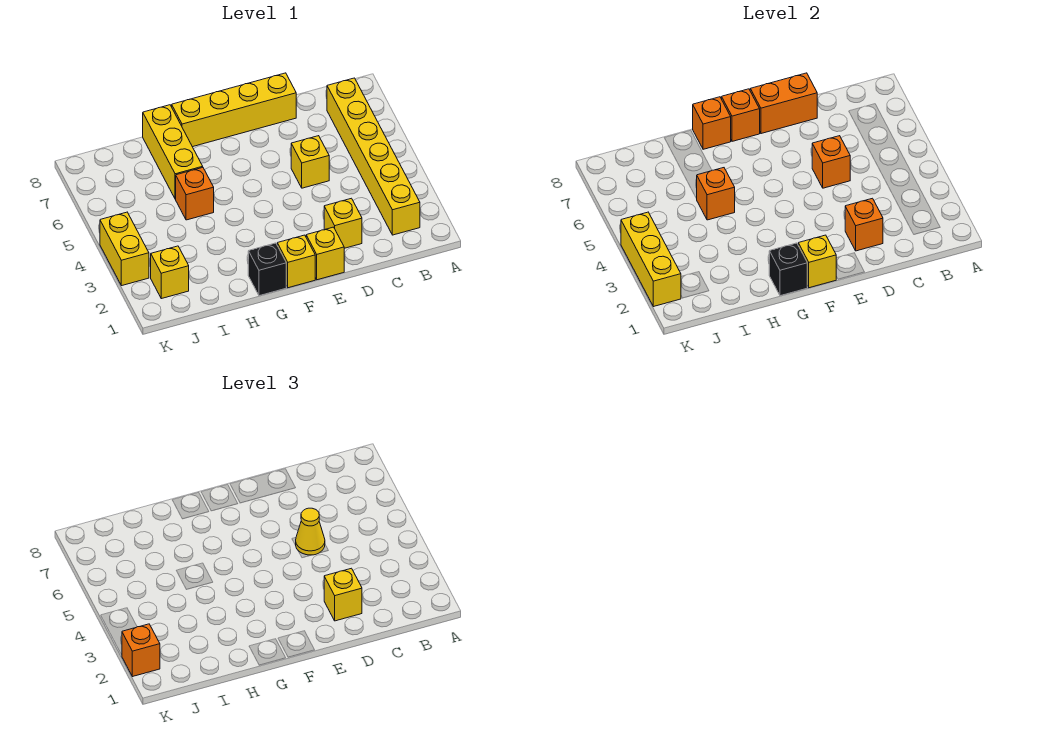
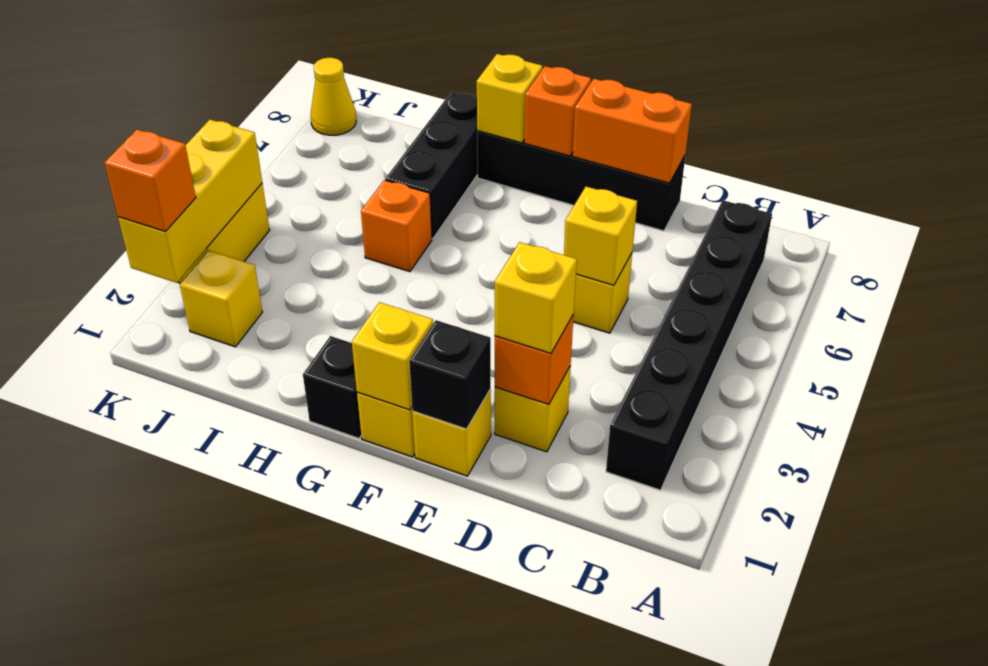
yellow 1x6 brick [327,78,420,235] -> black 1x6 brick [606,200,772,490]
orange 1x1 brick [812,136,850,188] -> yellow 1x1 brick [564,187,637,285]
yellow 1x1 cone [296,508,325,555] -> yellow 1x1 cone moved to [311,58,356,135]
yellow 1x4 brick [172,73,296,147] -> black 1x4 brick [477,131,685,231]
black 1x1 brick [769,243,807,296] -> black 1x1 brick moved to [409,320,491,429]
orange 1x1 brick [693,97,731,149] -> yellow 1x1 brick [477,54,542,143]
orange 1x1 brick [696,168,735,220] -> none
yellow 1x3 brick [143,105,203,199] -> black 1x3 brick [385,92,478,239]

